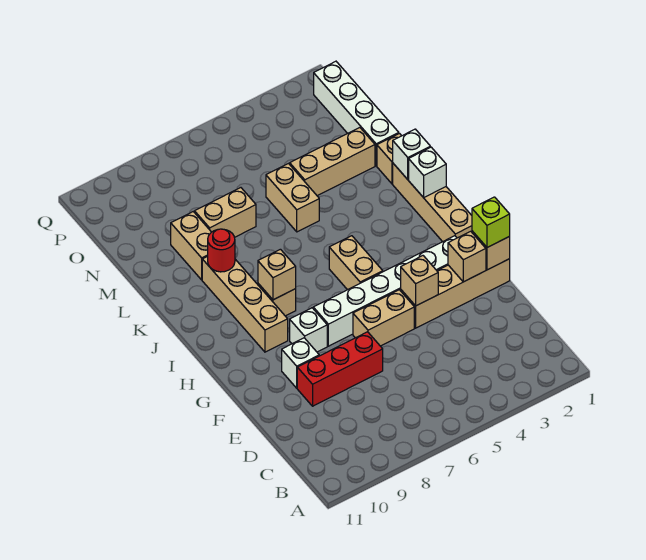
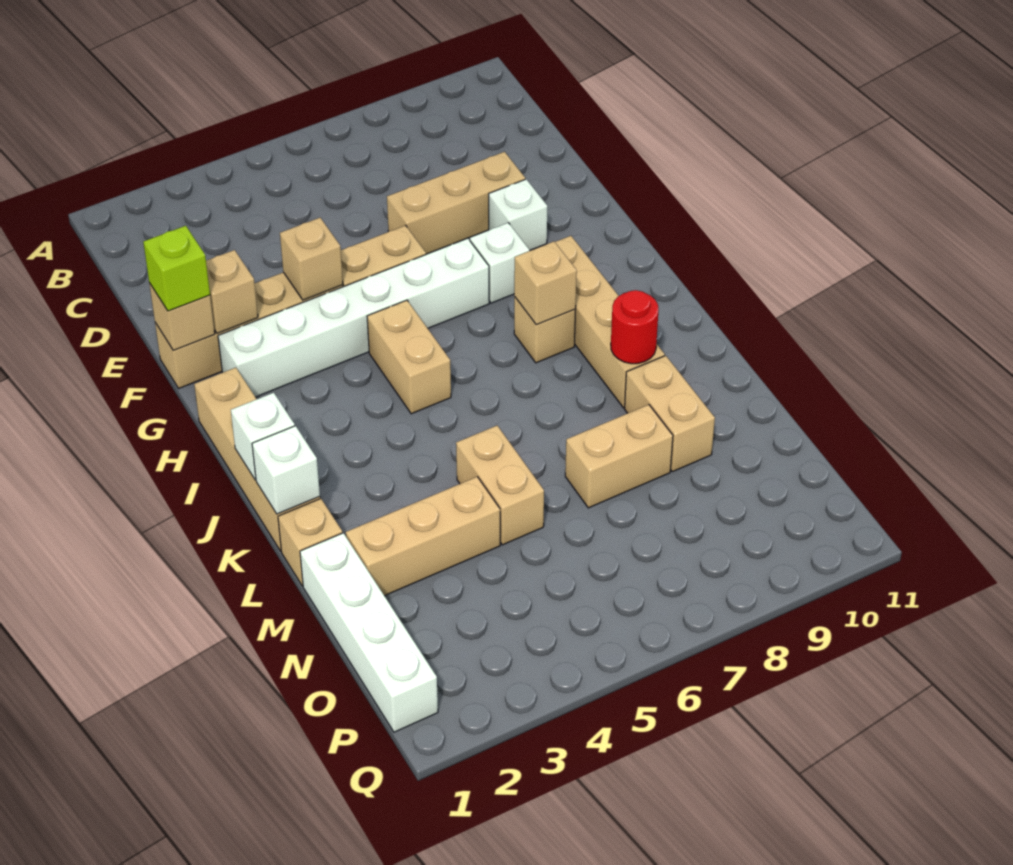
red 1x3 brick [297,332,383,406] -> tan 1x3 brick [387,152,525,254]

